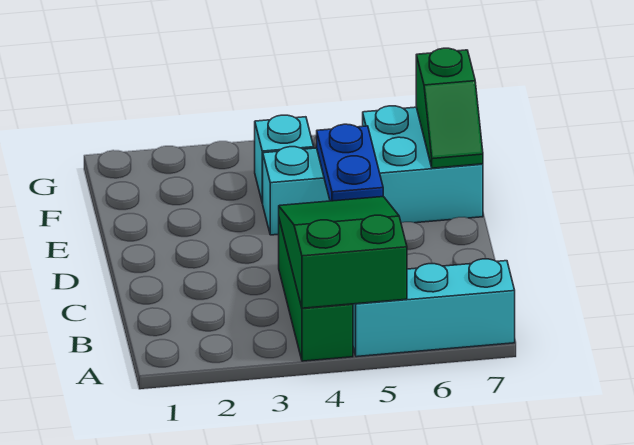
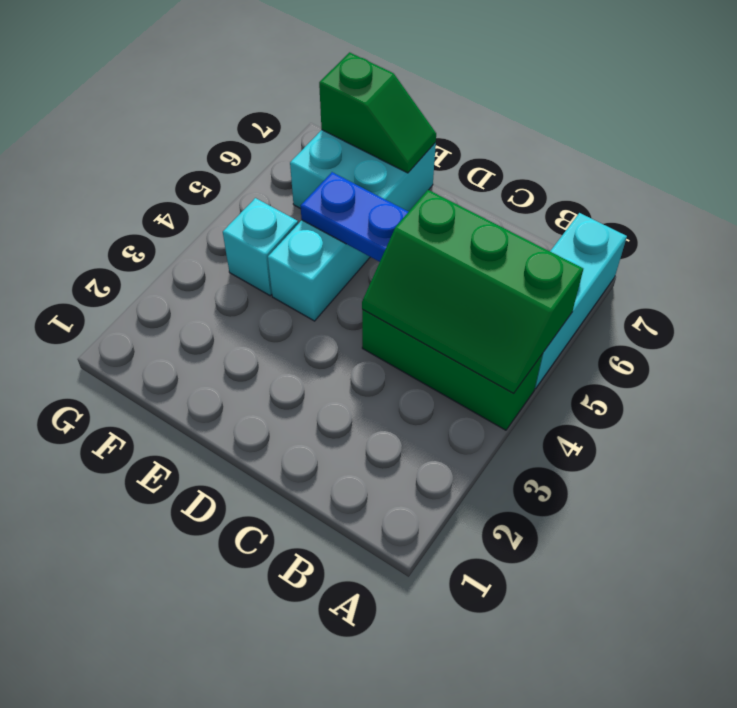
green 2x3 slope [279,197,407,308] -> green 2x3 slope turned to [362,190,583,394]

